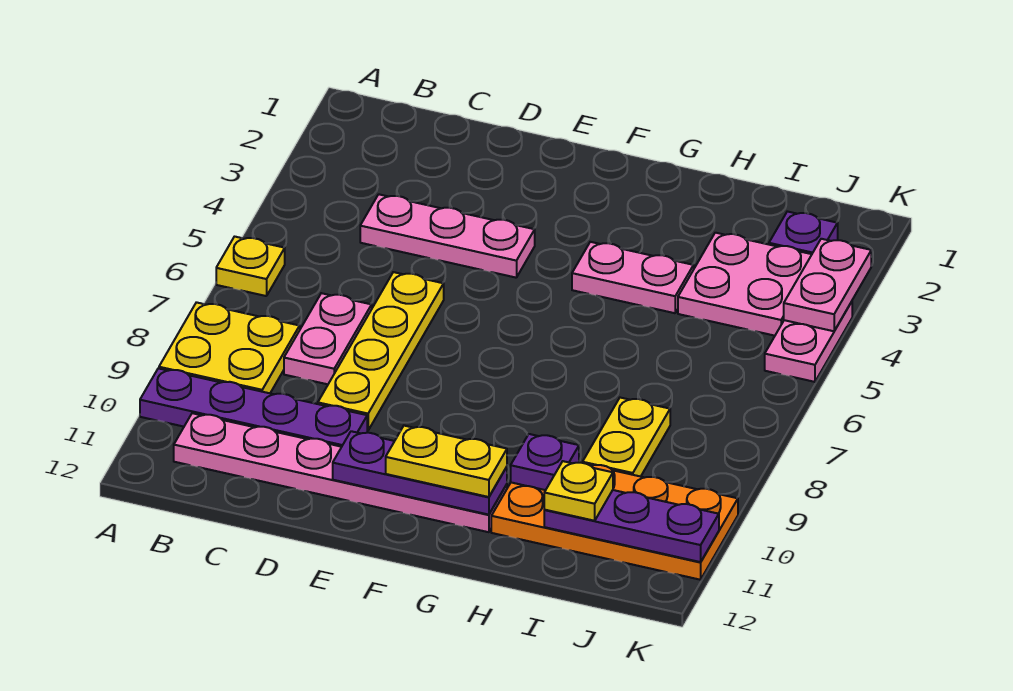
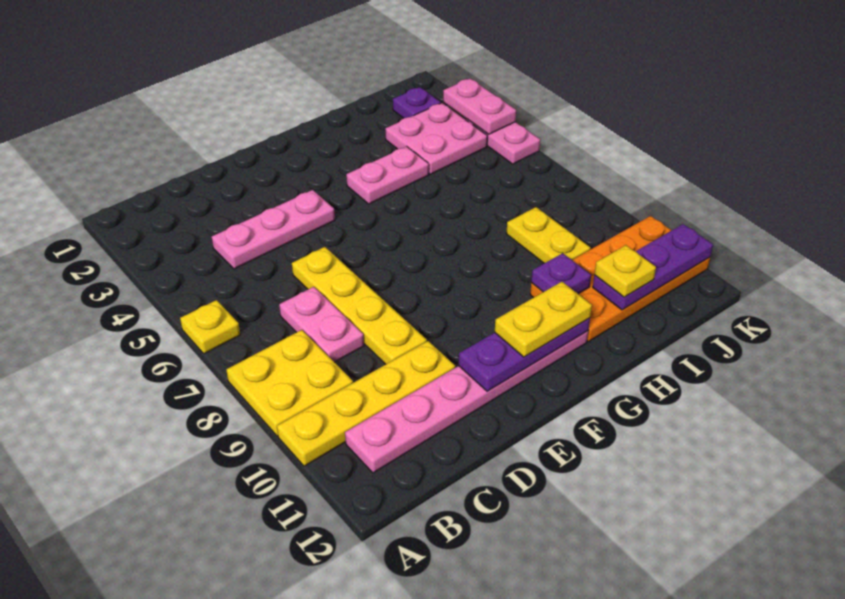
purple 1x4 plate [140,368,367,447] -> yellow 1x4 plate [277,341,455,466]

